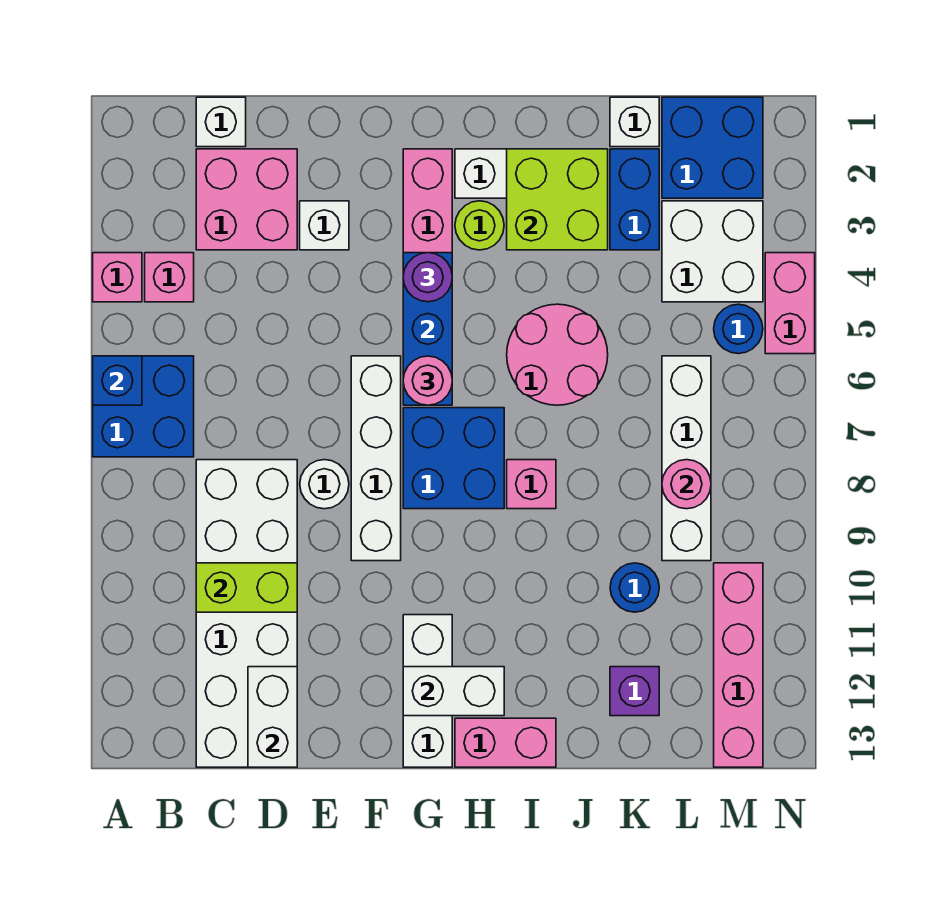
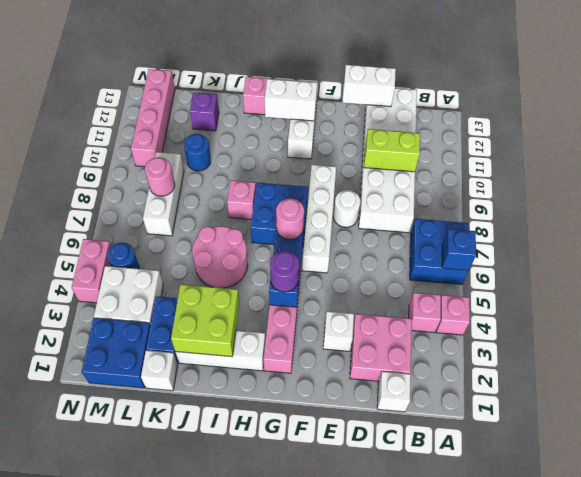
white 1x2 brick [248,667,297,767] -> white 1x2 brick turned to [342,65,396,107]
lime 1x1 round brick [455,201,504,250] -> none
white 1x4 brick [662,356,711,561] -> white 1x3 brick [143,152,184,236]

